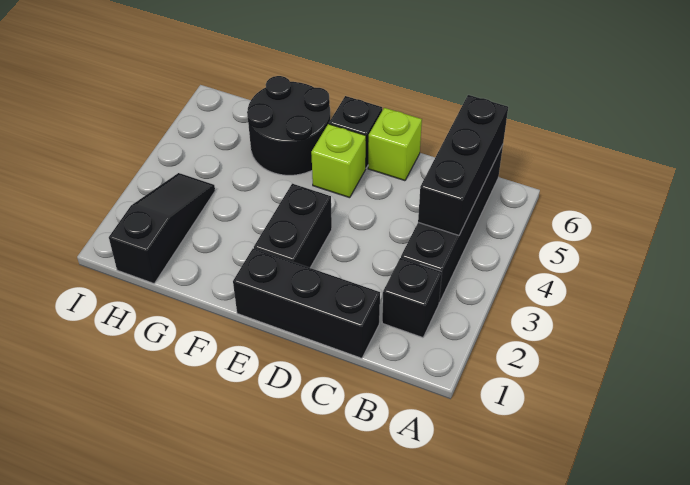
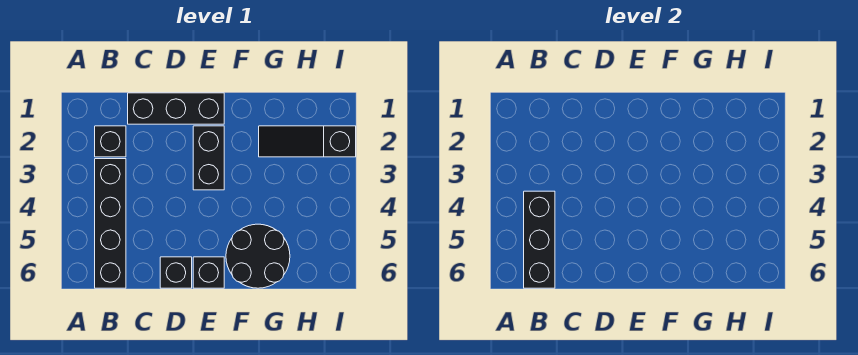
lime 1x1 brick [368,108,422,181] -> black 1x1 brick [160,257,192,288]
lime 1x1 brick [311,124,366,198] -> none
black 1x3 slope [109,173,215,283] -> black 1x3 slope turned to [259,126,356,157]

